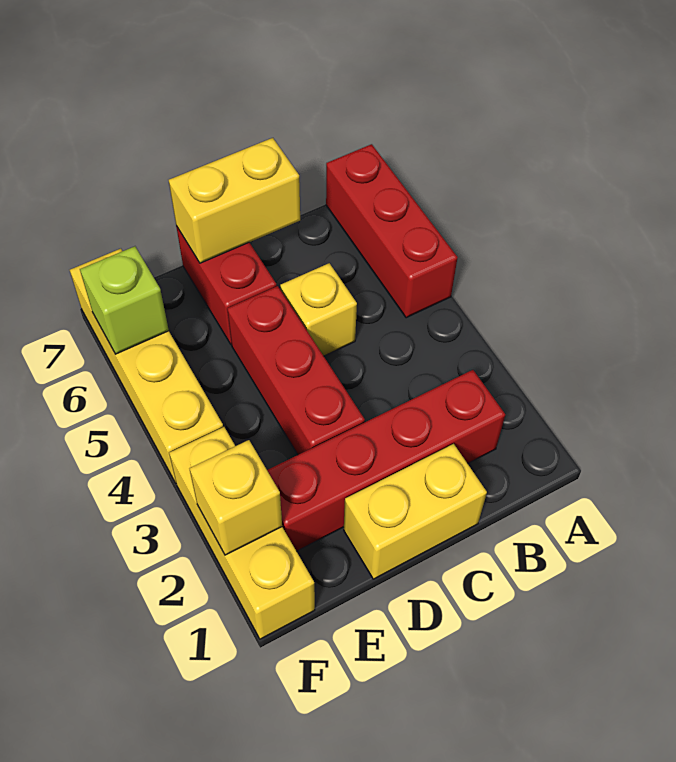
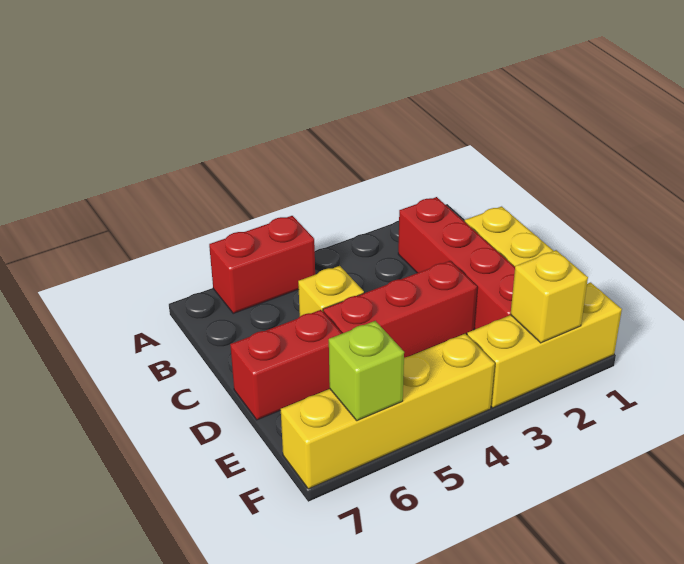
red 1x3 brick [326,144,458,318] -> red 1x2 brick [209,216,315,313]
yellow 1x2 brick [169,138,300,263] -> none

